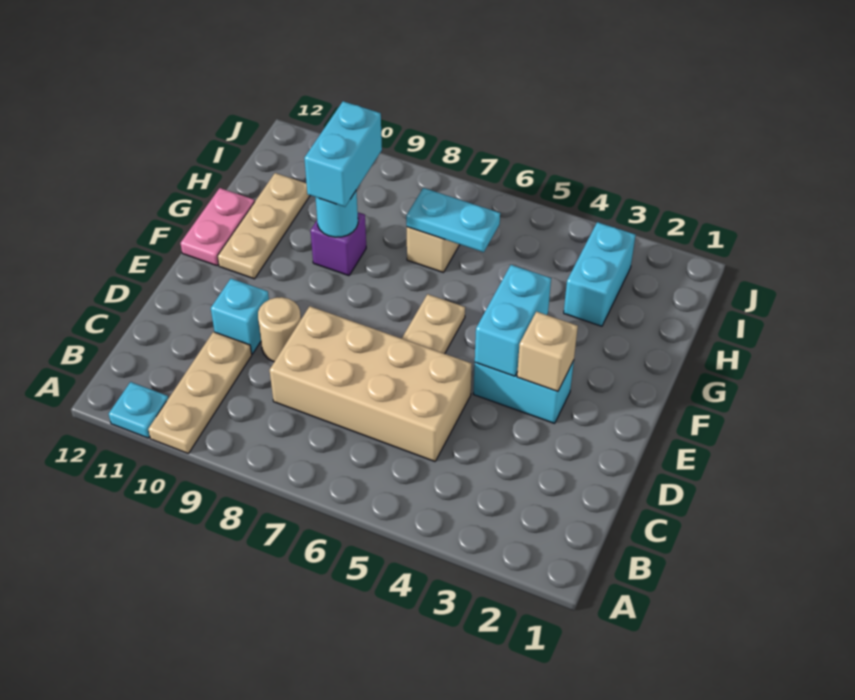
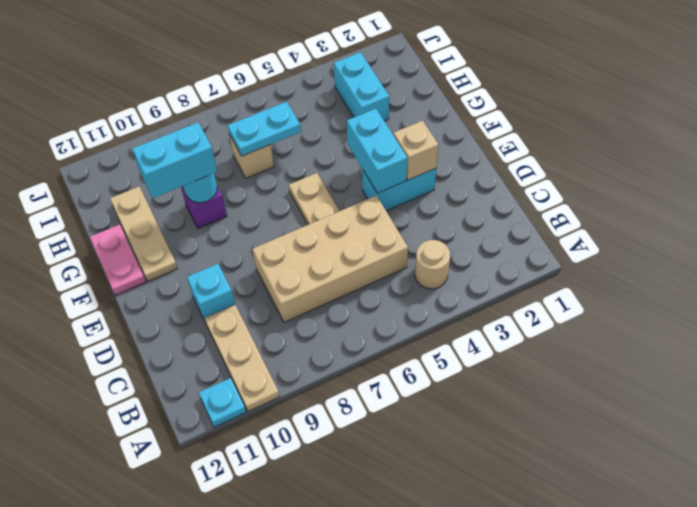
tan 1x1 round brick [258,297,301,362] -> tan 1x1 round brick moved to [415,240,450,289]
cyan 1x2 brick [304,101,382,207] -> cyan 1x2 brick turned to [133,122,217,198]

